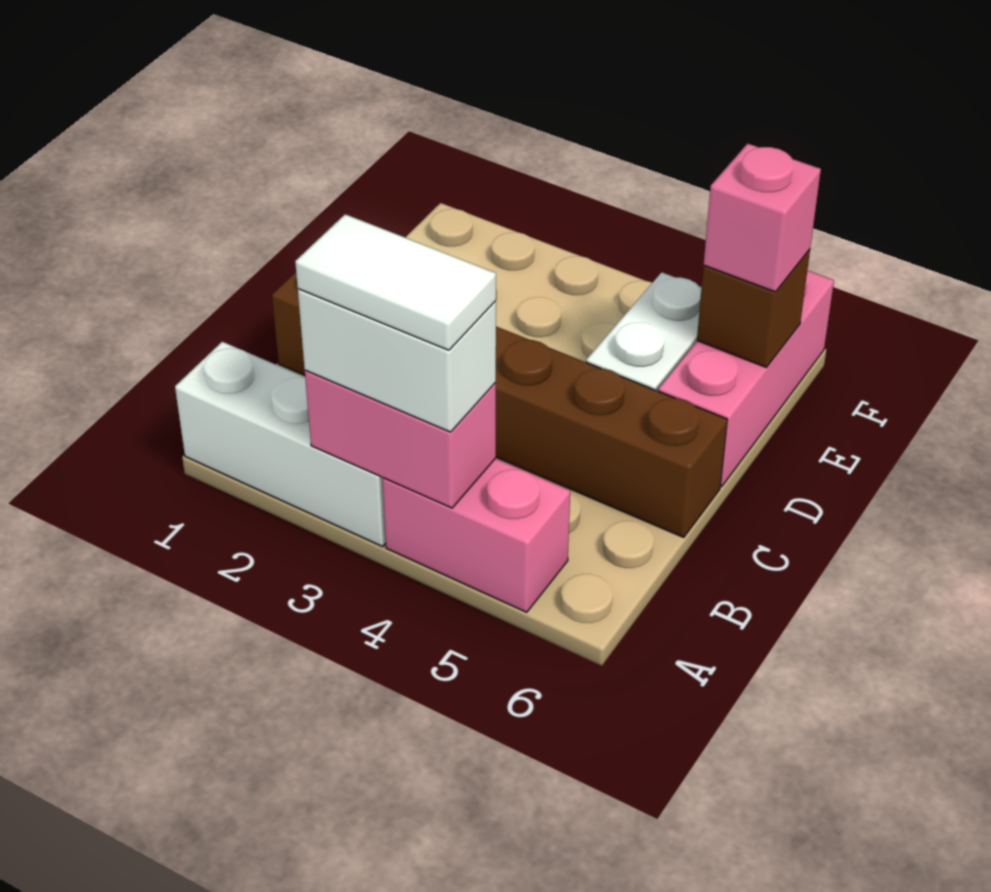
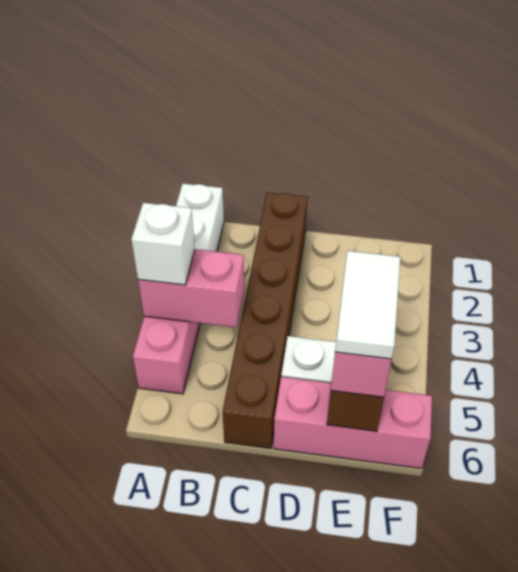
pink 1x2 brick [305,370,496,508] -> pink 1x2 brick turned to [138,249,244,327]
white 1x2 brick [298,289,496,432] -> white 1x1 brick [131,203,195,285]
white 1x2 tile [295,214,496,350] -> white 1x2 tile moved to [335,251,400,359]

